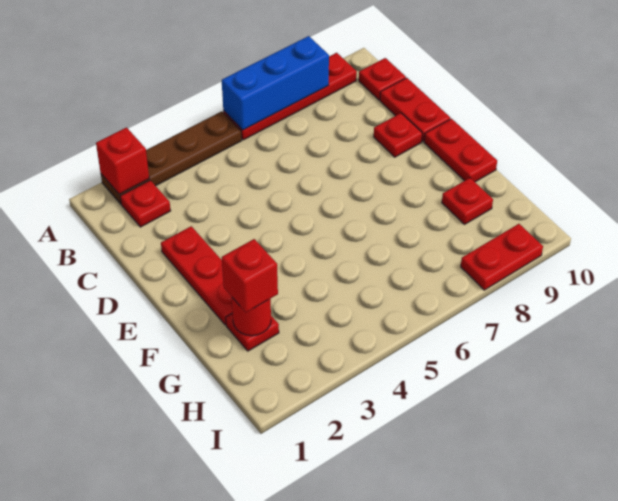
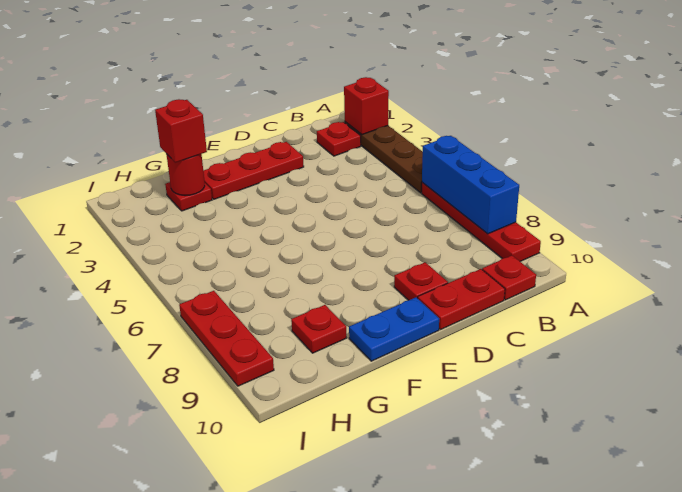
red 1x2 plate [424,119,497,182] -> blue 1x2 plate [349,297,439,361]
red 1x2 plate [461,224,543,290] -> red 1x3 plate [179,291,274,386]

